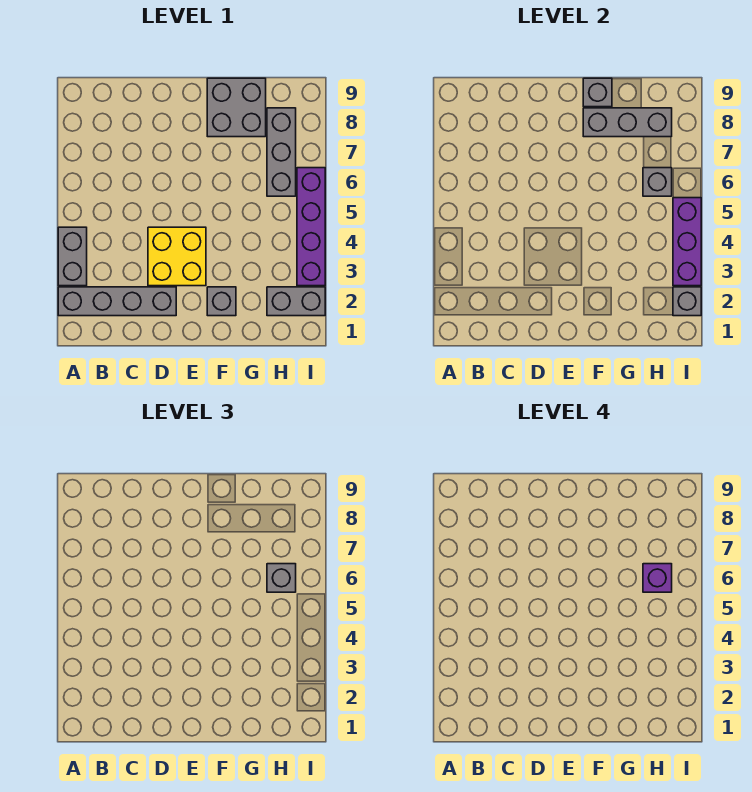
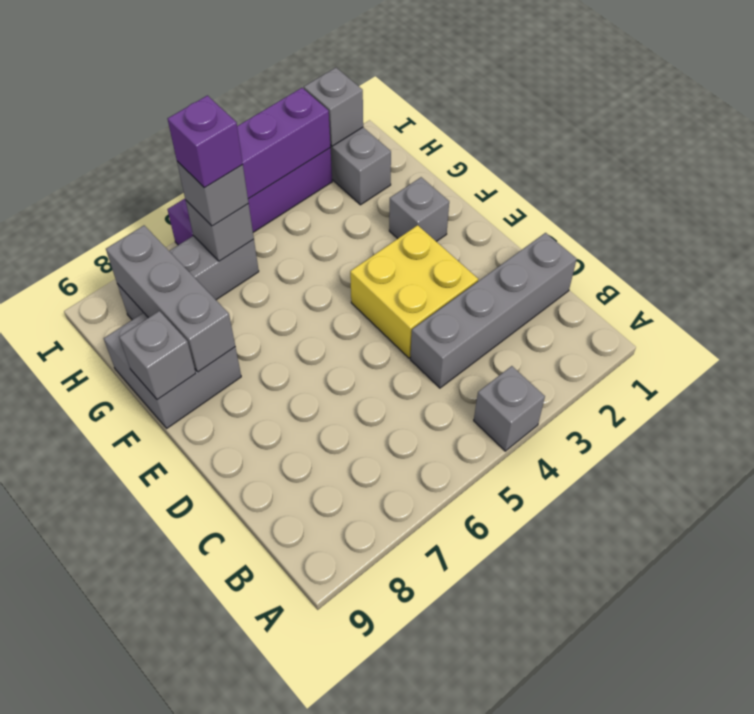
grey 1x4 brick [58,287,176,316] -> grey 1x4 brick turned to [410,233,577,388]
grey 1x2 brick [58,227,87,286] -> grey 1x1 brick [474,366,545,451]

